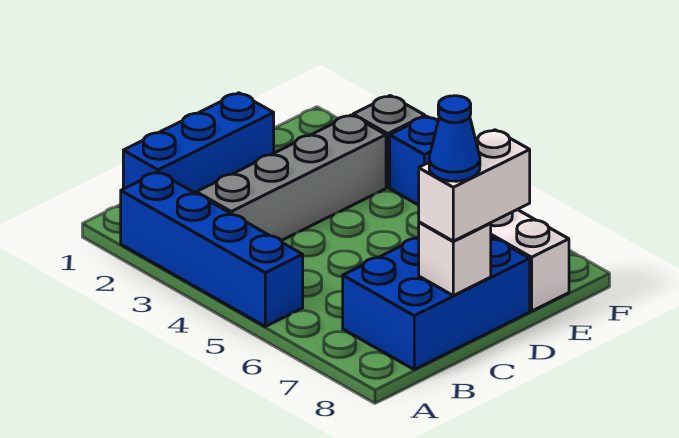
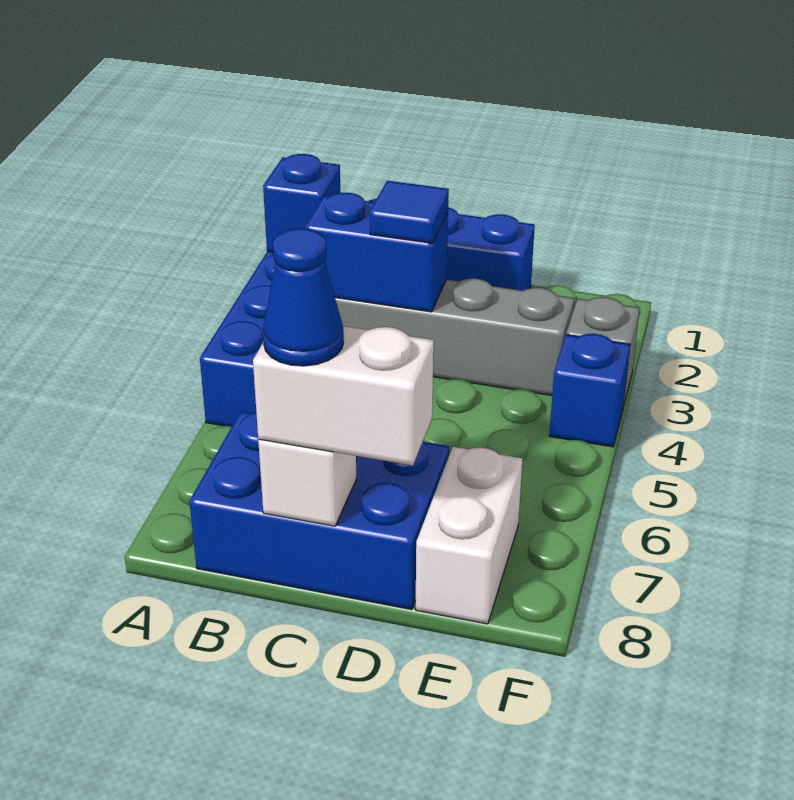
none -> blue 1x1 brick [263,154,341,252]
none -> blue 1x2 brick [305,192,448,312]
none -> blue 1x1 tile [370,181,449,243]

